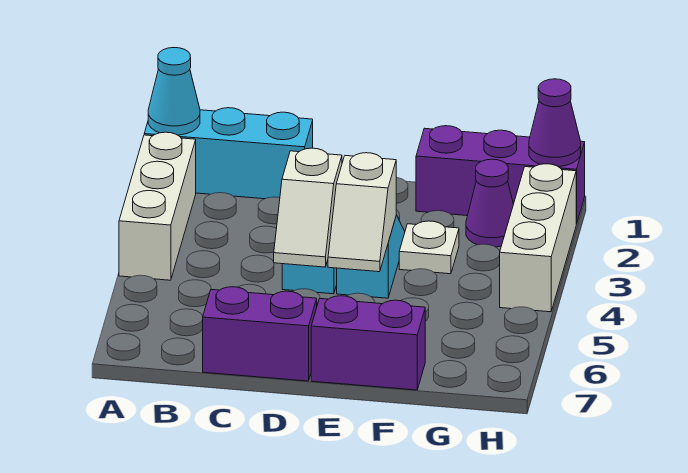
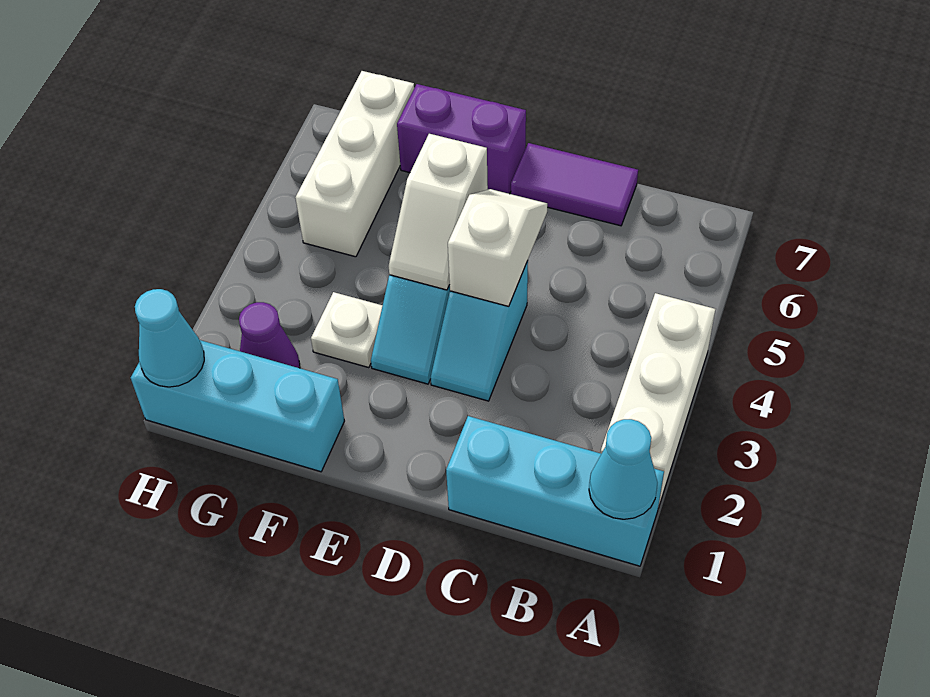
purple 1x2 brick [203,287,317,381] -> purple 1x2 tile [511,143,638,226]
white 1x2 slope [328,153,396,272] -> white 1x2 slope turned to [389,134,488,290]
purple 1x3 brick [416,126,585,224] -> cyan 1x3 brick [131,340,344,472]
purple 1x1 cone [529,79,581,167] -> cyan 1x1 cone [135,289,204,387]
white 1x3 brick [500,164,576,312] -> white 1x3 brick moved to [295,71,414,257]

